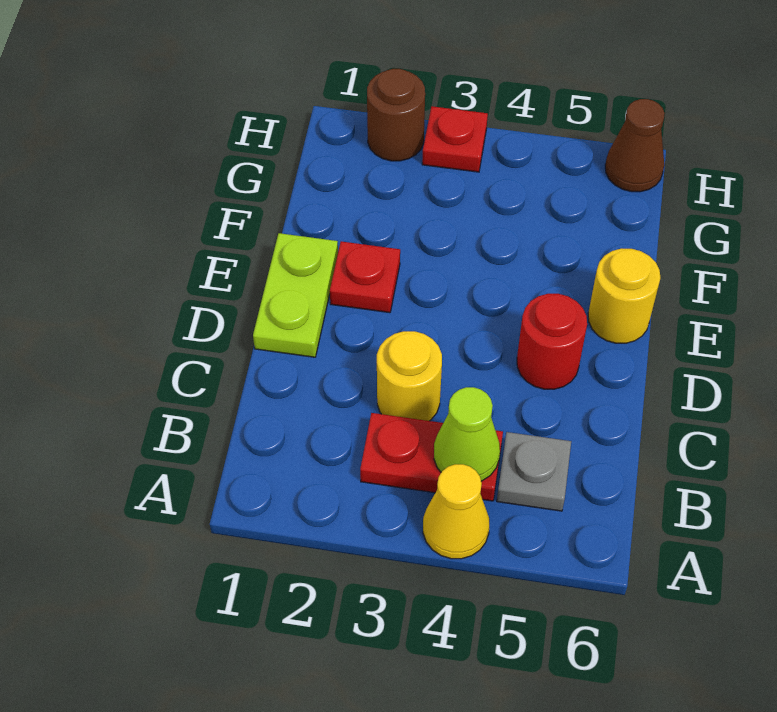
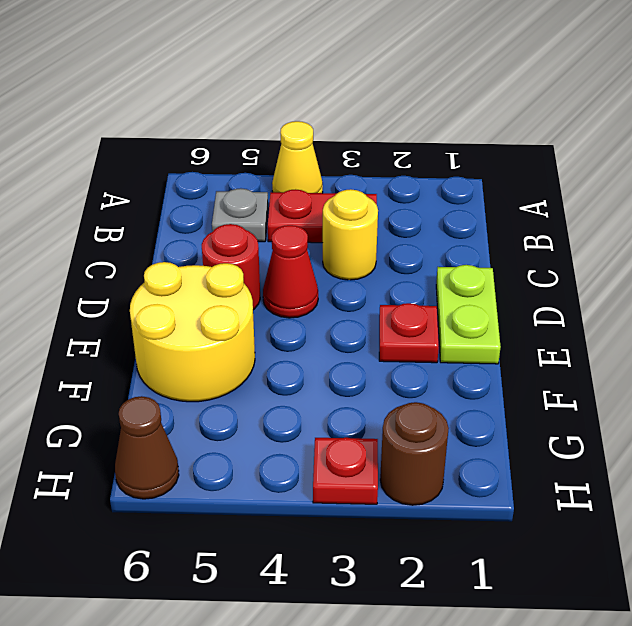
lime 1x1 cone [434,387,500,481] -> none
none -> red 1x1 cone [263,225,318,318]
yellow 1x1 round brick [588,248,660,343] -> yellow 2x2 round brick [130,262,255,402]

